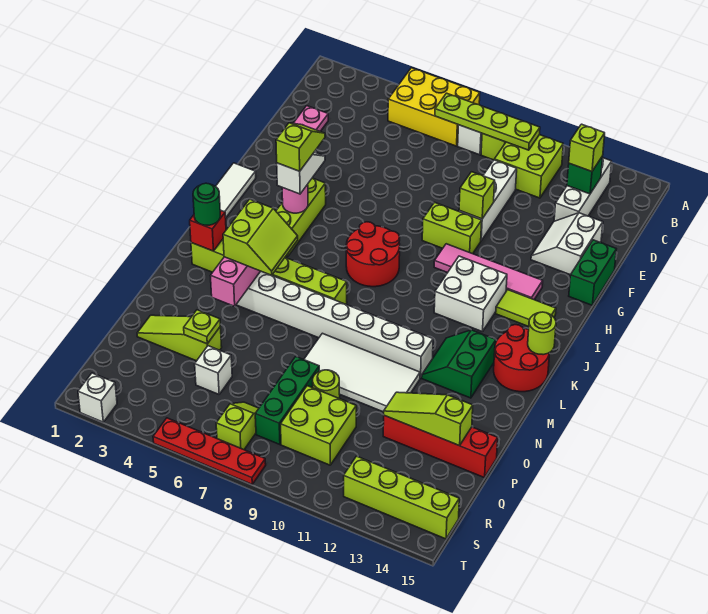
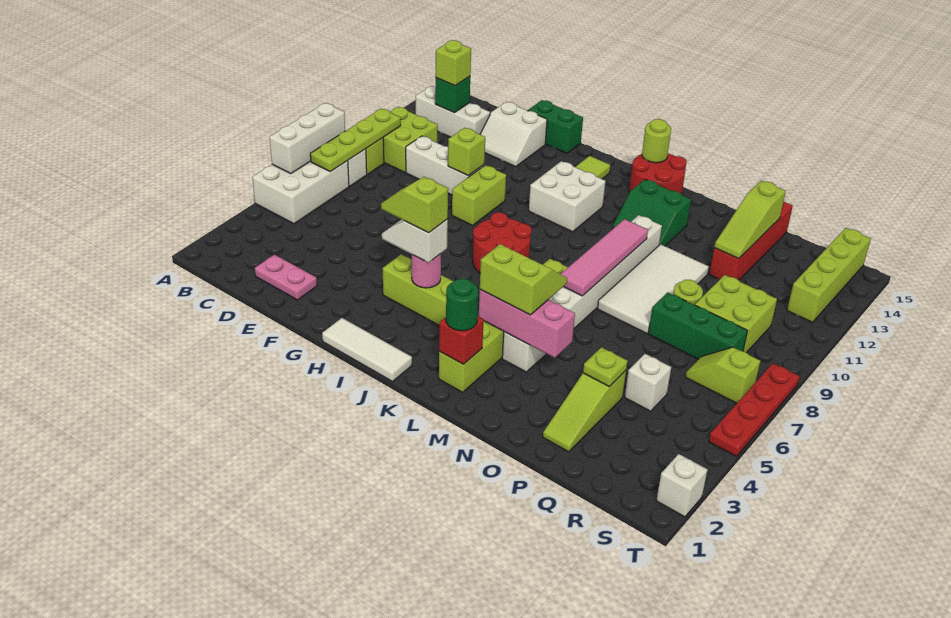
yellow 2x3 brick [388,68,480,146] -> white 2x3 brick [252,161,349,224]
none -> white 1x3 brick [269,103,345,174]
pink 1x4 tile [434,244,543,300] -> pink 1x4 tile moved to [561,219,648,296]

